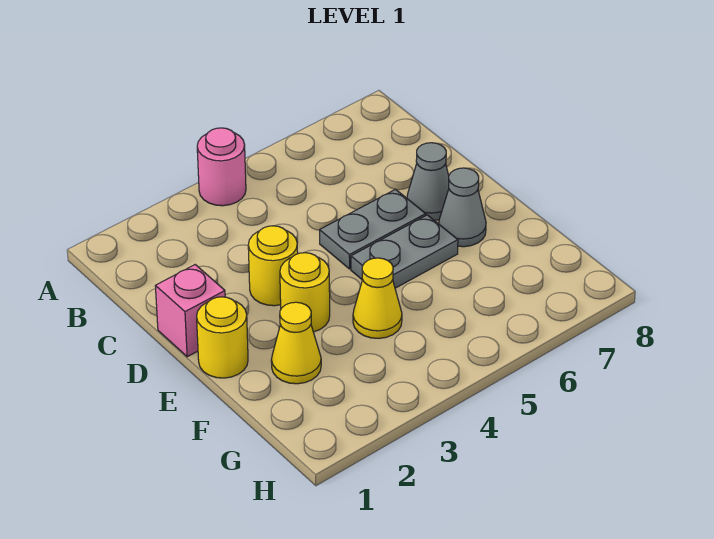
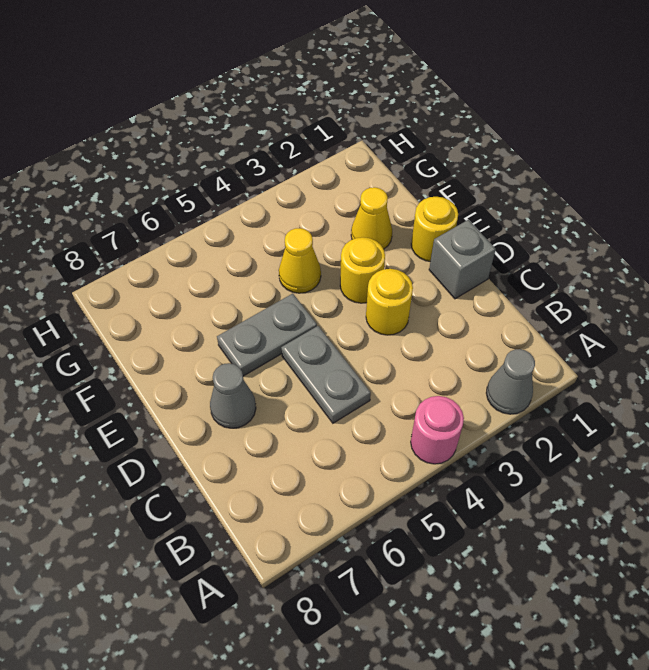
pink 1x1 brick [155,265,225,357] -> grey 1x1 brick [429,220,496,299]
grey 1x2 plate [320,189,426,269] -> grey 1x2 plate turned to [281,326,371,423]
grey 1x1 cone [439,168,486,247] -> grey 1x1 cone moved to [486,349,535,414]

